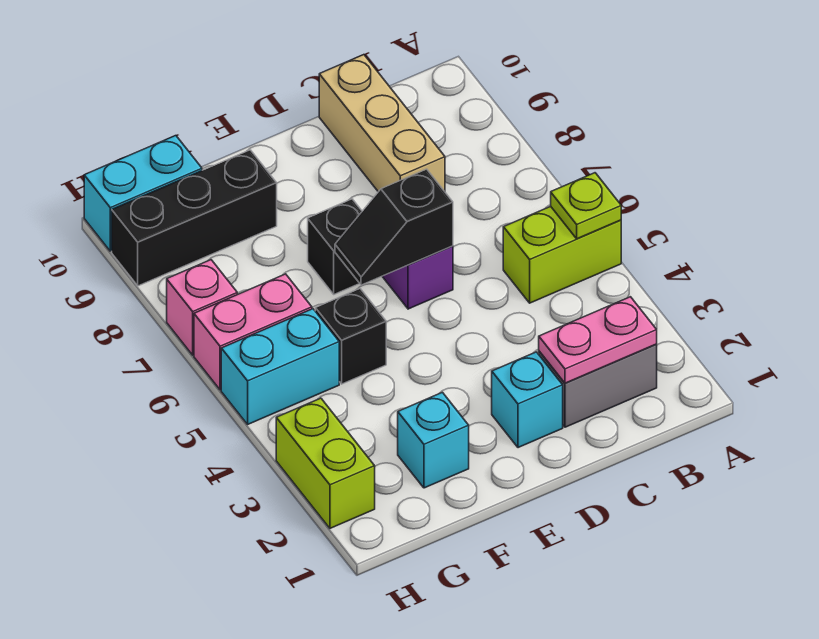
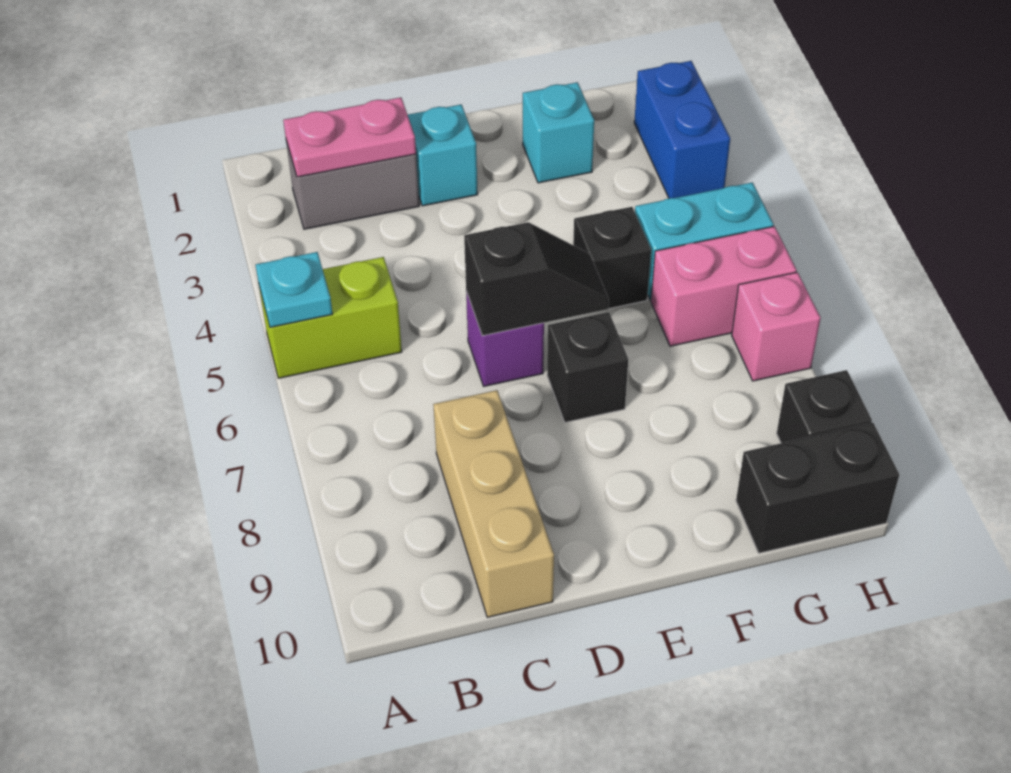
lime 1x1 plate [551,173,621,239] -> cyan 1x1 plate [256,252,332,327]
black 1x3 brick [112,150,277,286] -> black 1x1 brick [777,370,872,443]
cyan 1x2 brick [84,136,202,251] -> black 1x2 brick [736,423,899,553]
lime 1x2 brick [276,398,375,528] -> blue 1x2 brick [634,61,730,198]

